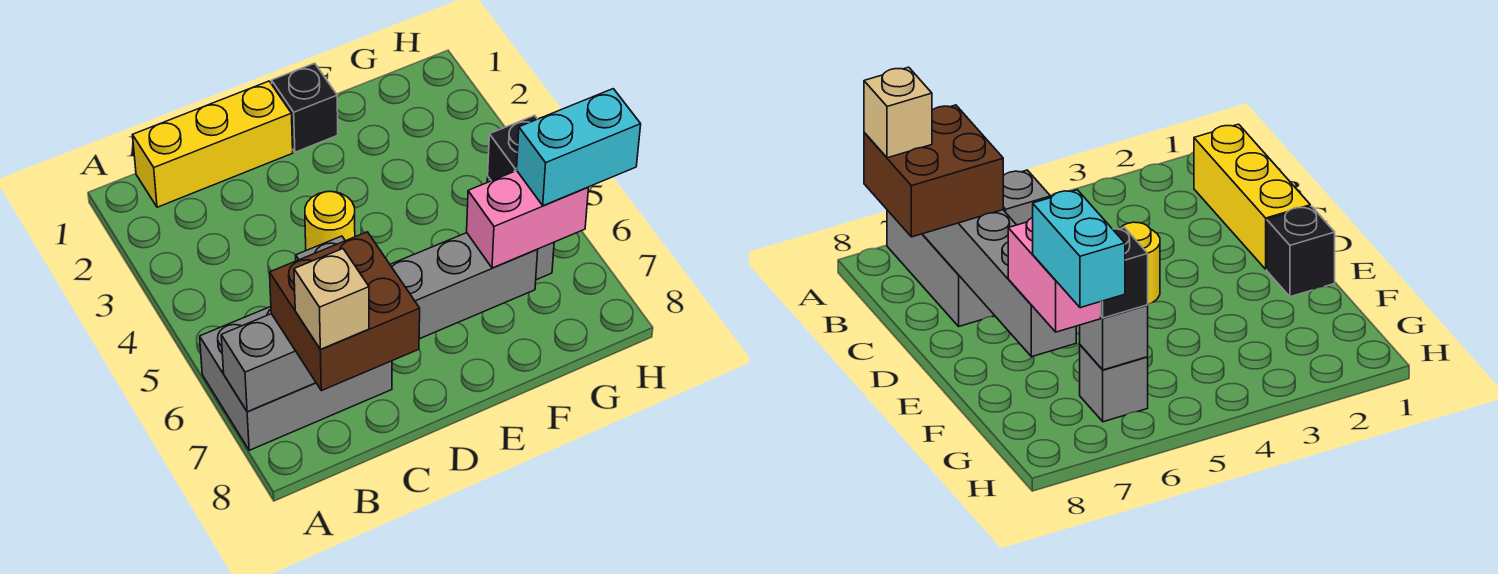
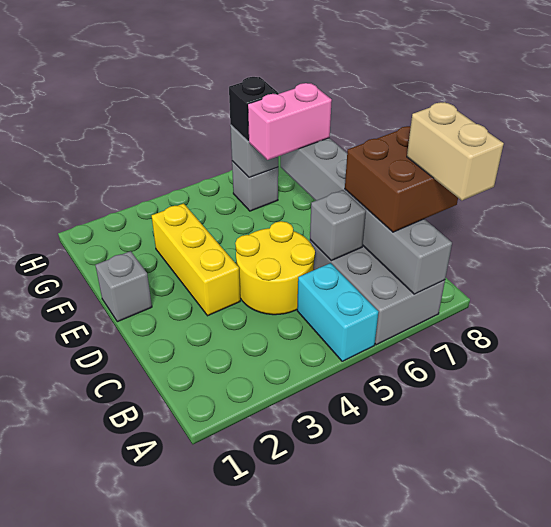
yellow 1x3 brick [133,81,293,207] -> yellow 1x3 brick moved to [152,203,240,316]
tan 1x1 brick [294,249,369,350] -> tan 1x2 brick [407,102,504,200]
yellow 1x1 round brick [305,191,355,250] -> yellow 2x2 round brick [235,221,315,315]
black 1x1 brick [272,63,338,152] -> grey 1x1 brick [95,251,152,322]
pink 1x2 brick [467,171,589,268] -> pink 1x2 brick turned to [248,83,332,160]
cyan 1x2 brick [517,89,641,206] -> cyan 1x2 brick moved to [297,263,378,361]

